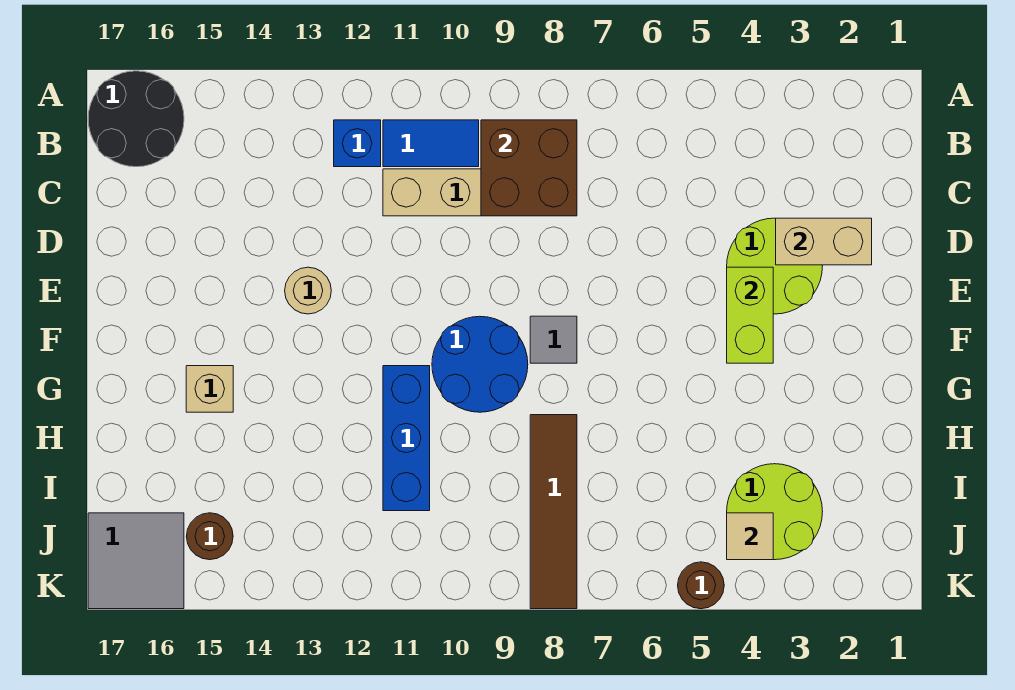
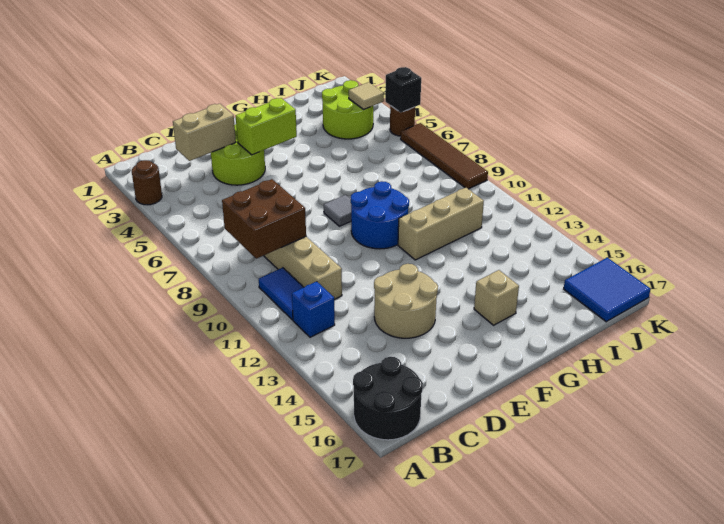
tan 1x2 brick [776,218,872,265] -> tan 1x2 brick turned to [173,104,236,161]
tan 1x1 round brick [285,267,331,314] -> tan 2x2 round brick [374,264,438,338]
blue 1x3 brick [383,366,430,511] -> tan 1x3 brick [398,187,484,260]
brown 1x4 tile [530,415,577,609] -> brown 1x4 tile turned to [401,123,488,189]
brown 1x1 round brick [186,513,233,560] -> brown 1x1 round brick moved to [132,160,162,205]
grey 2x2 tile [88,513,184,609] -> blue 2x2 tile [564,258,651,322]
none -> black 1x1 brick [385,67,421,112]

